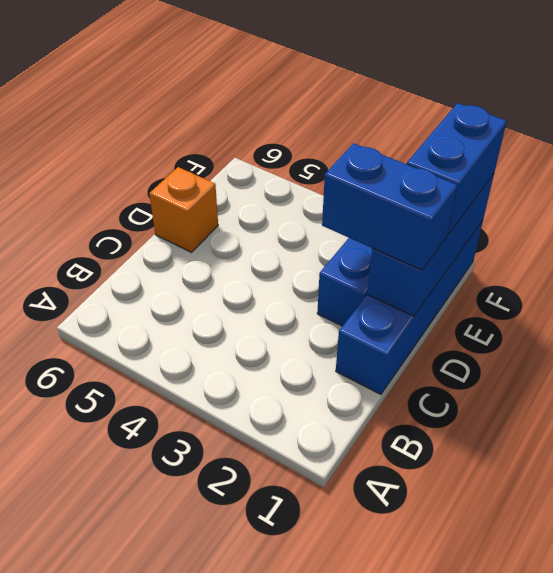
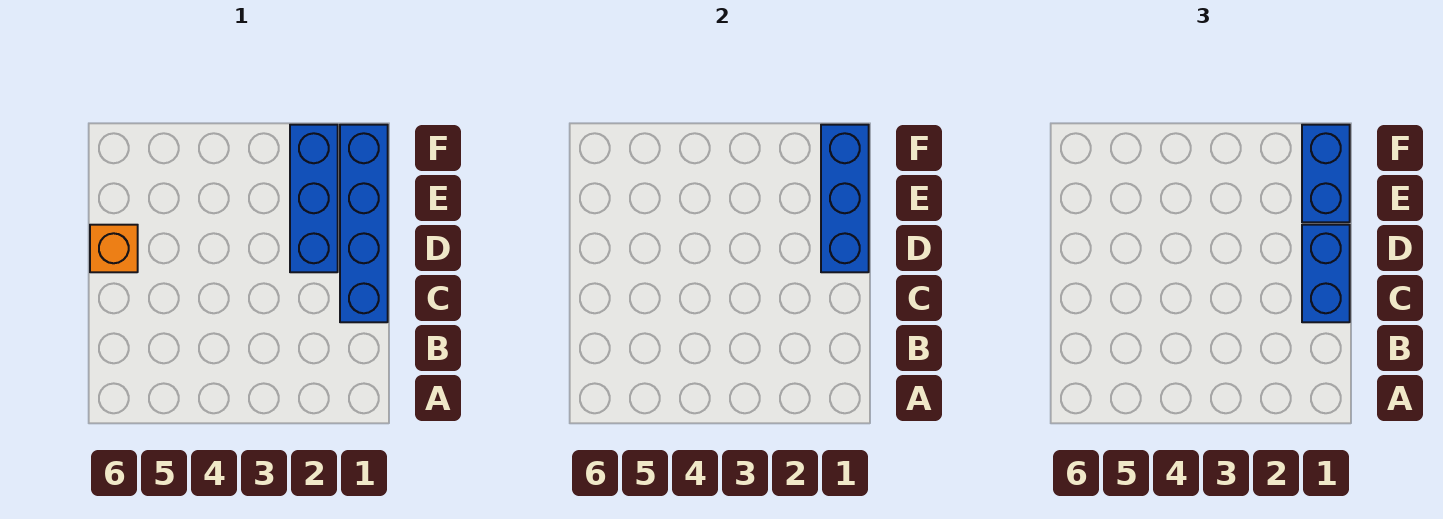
blue 1x2 brick [322,143,457,270] -> blue 1x2 brick turned to [1302,225,1350,322]

